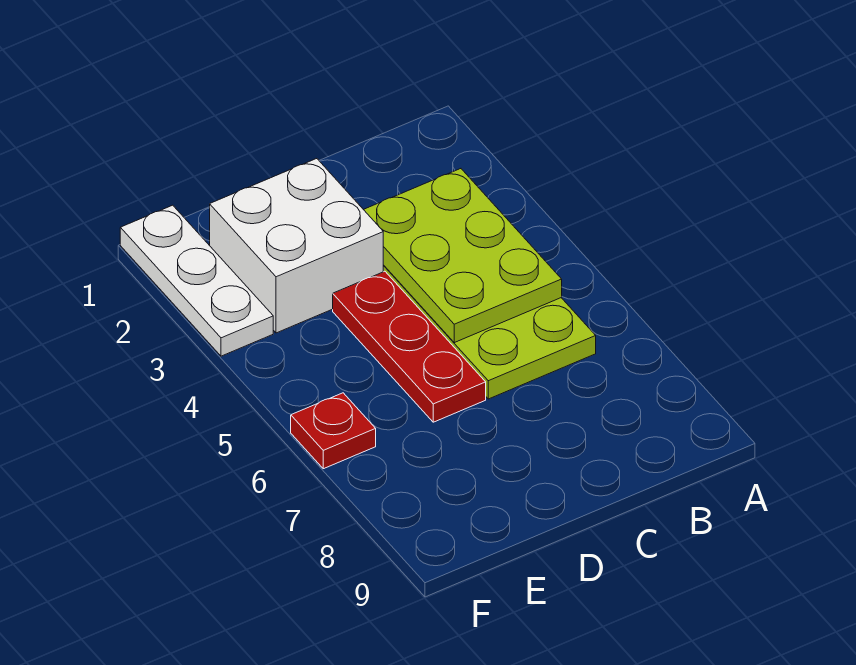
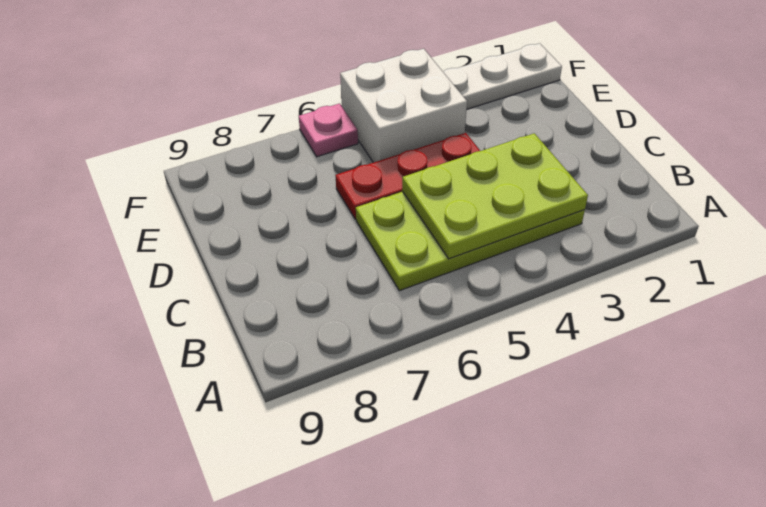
white 2x2 brick [210,159,383,333] -> white 2x2 brick moved to [340,49,467,163]
red 1x1 plate [291,393,376,469] -> pink 1x1 plate [299,104,358,157]

